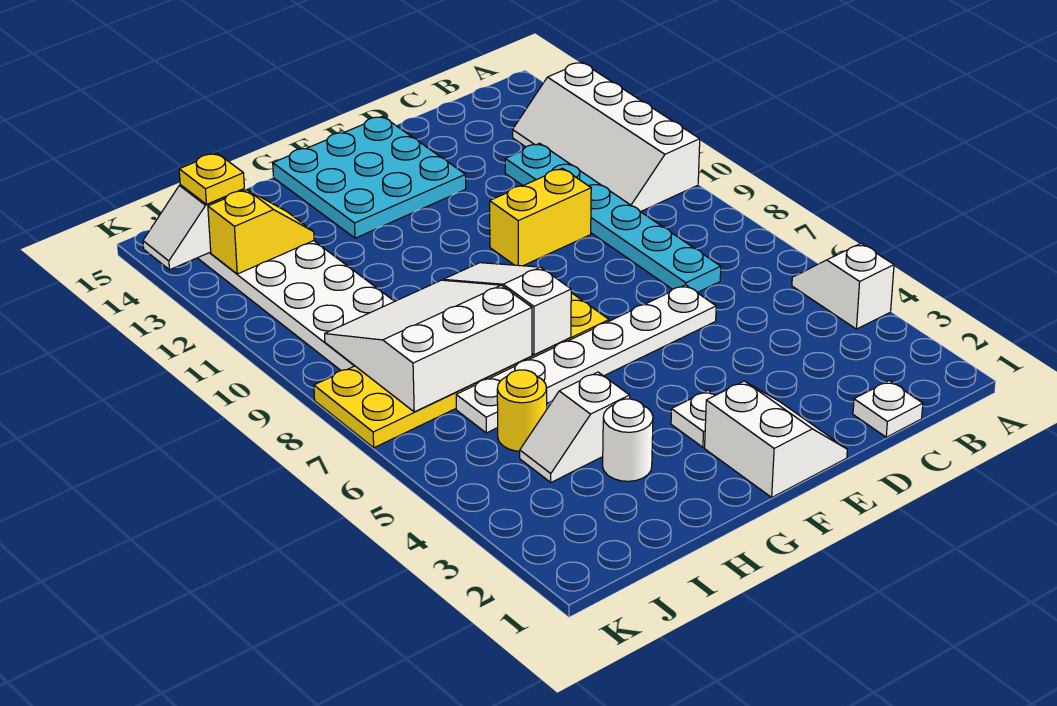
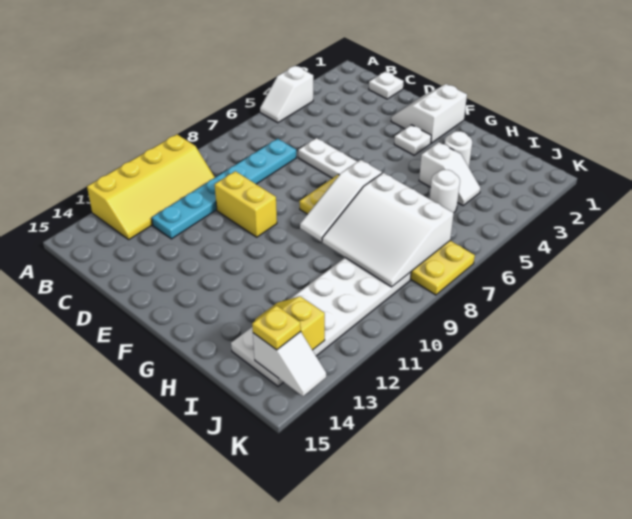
white 2x4 slope [513,62,700,212] -> yellow 2x4 slope [87,134,215,239]
cyan 3x3 plate [273,116,466,238] -> none
yellow 1x1 round brick [497,370,547,451] -> white 1x1 round brick [430,170,460,213]

